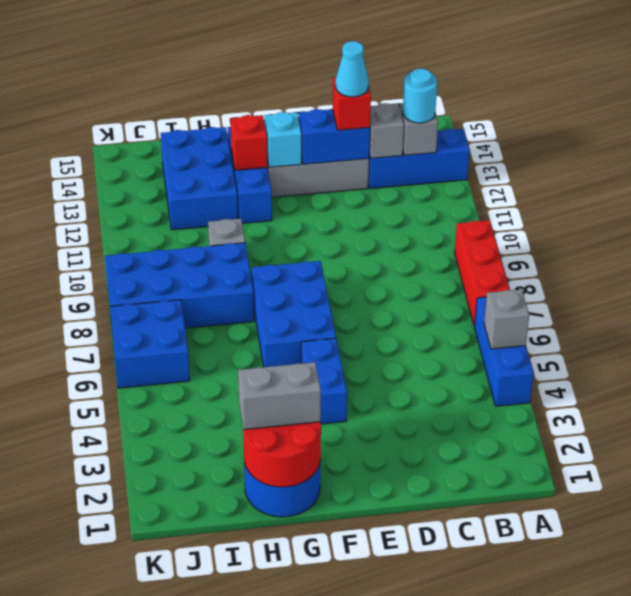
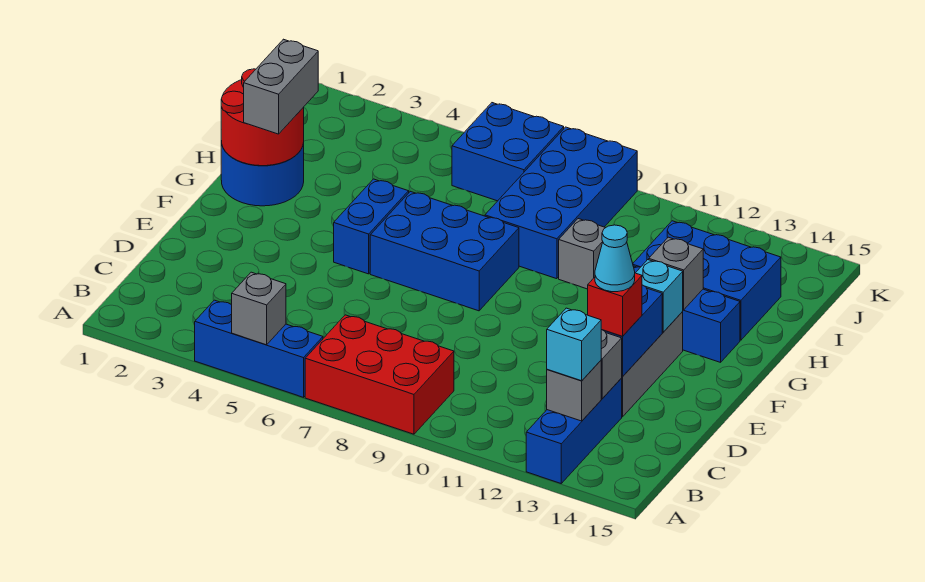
red 1x3 brick [455,220,510,327] -> red 2x3 brick [305,315,454,434]
cyan 1x1 round brick [403,68,437,123] -> cyan 1x1 brick [547,308,601,381]
blue 1x2 brick [301,338,347,424] -> blue 1x2 brick turned to [334,179,409,274]
red 1x1 brick [230,115,267,170] -> grey 1x1 brick [649,237,703,310]

